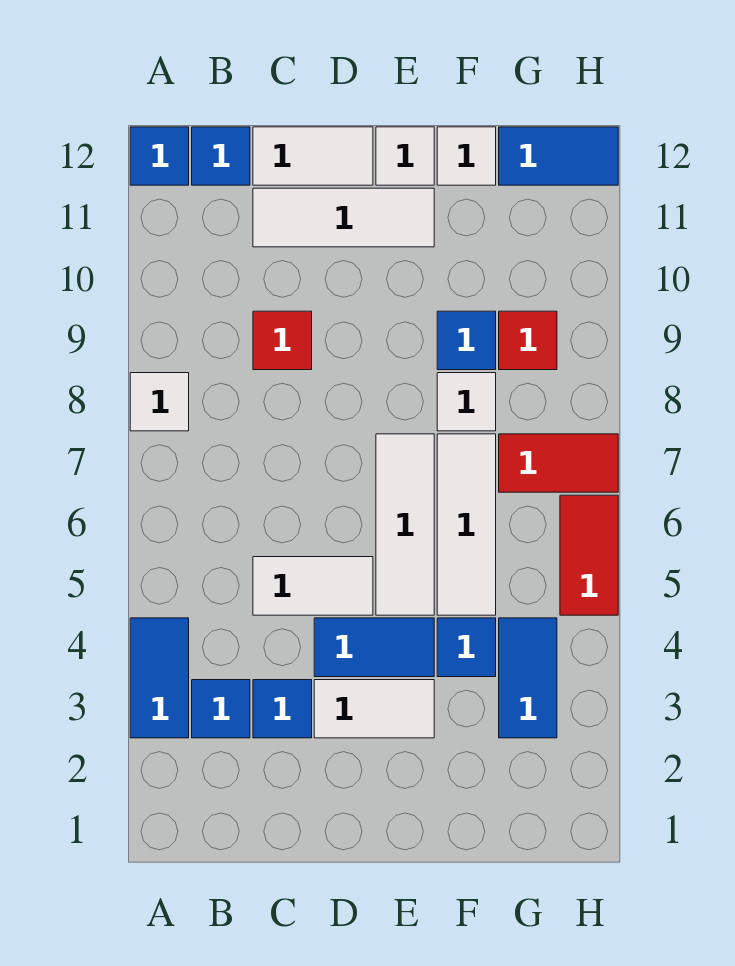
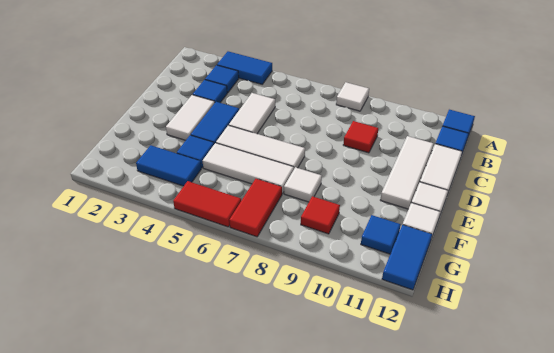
blue 1x1 tile [437,311,496,370] -> blue 1x1 tile moved to [361,215,401,254]

